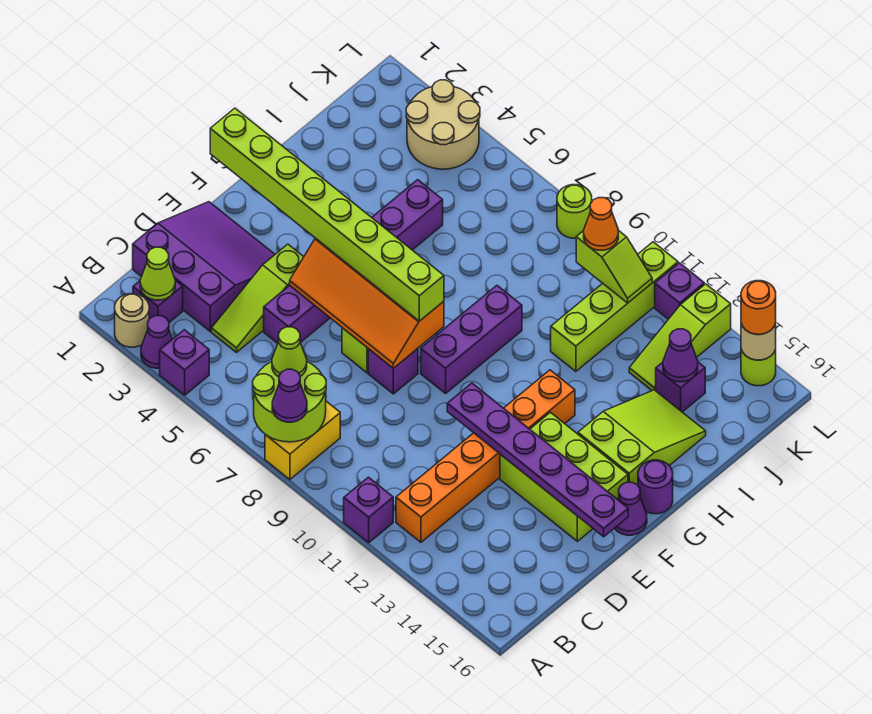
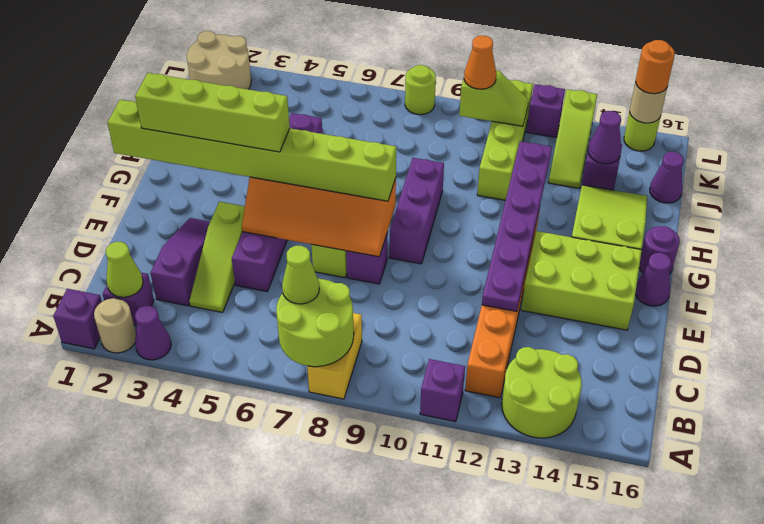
purple 1x1 brick [160,330,209,395] -> purple 1x1 brick moved to [53,289,102,349]
purple 1x1 cone [272,369,307,422] -> purple 1x1 cone moved to [650,152,684,203]
none -> lime 2x2 round brick [502,347,582,438]
purple 3x3 slope [133,202,275,331] -> purple 1x3 slope [151,218,210,306]
purple 1x6 plate [447,383,628,537] -> purple 1x6 plate turned to [482,141,552,311]
none -> lime 1x4 brick [135,73,290,152]
tan 2x2 round brick [406,80,480,169] -> tan 2x2 round brick moved to [187,31,251,89]

